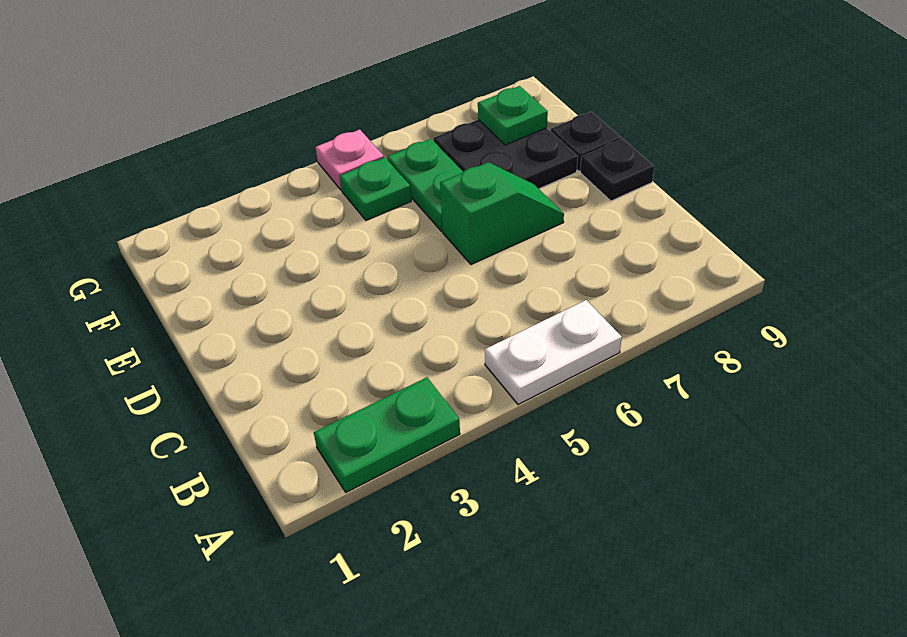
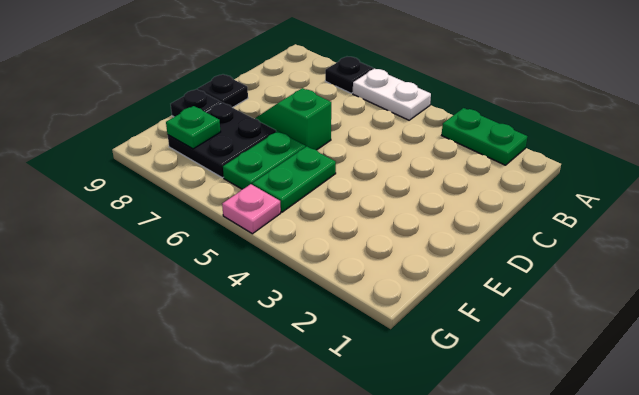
none -> black 1x1 plate [325,57,373,93]
green 1x1 plate [340,157,411,220] -> green 1x2 plate [252,146,336,212]

